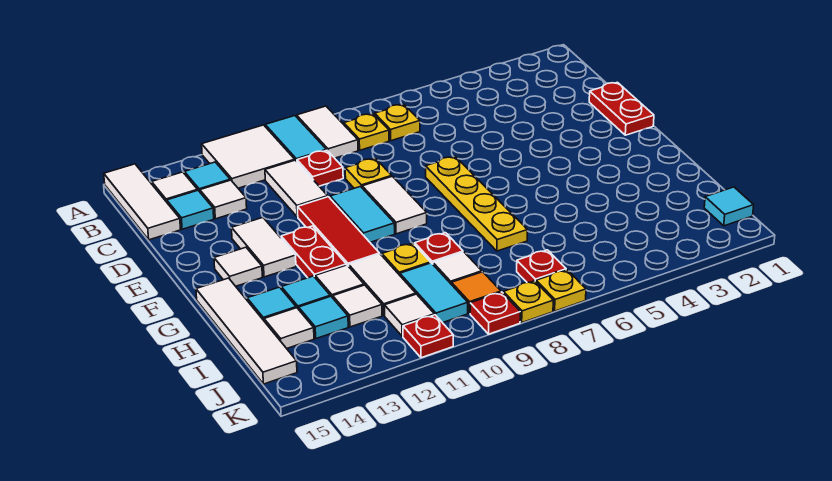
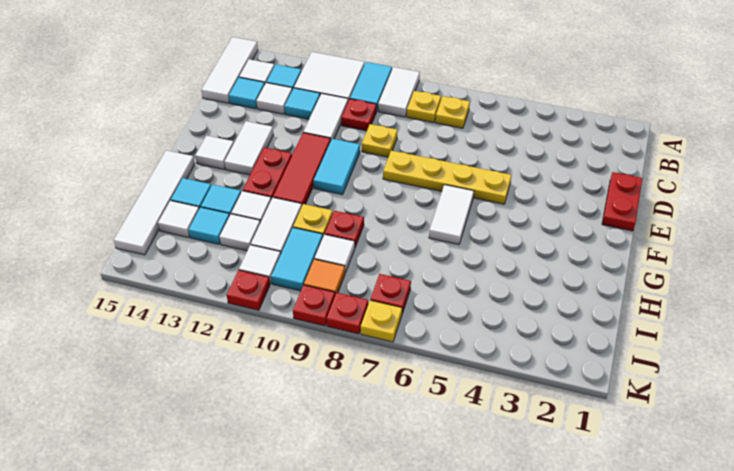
yellow 1x4 plate [426,157,527,251] -> yellow 1x4 plate turned to [383,151,511,204]
white 1x2 tile [362,176,427,234] -> white 1x2 tile moved to [429,185,474,245]
cyan 1x1 tile [704,187,754,226] -> cyan 1x1 tile moved to [284,88,320,119]
yellow 1x1 plate [503,281,553,323] -> red 1x1 plate [327,293,368,334]

